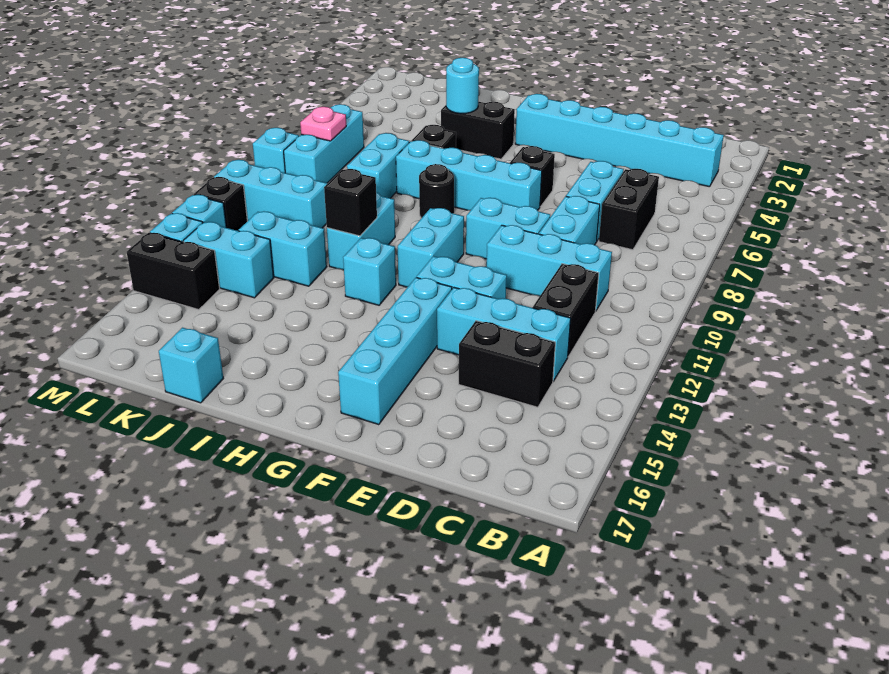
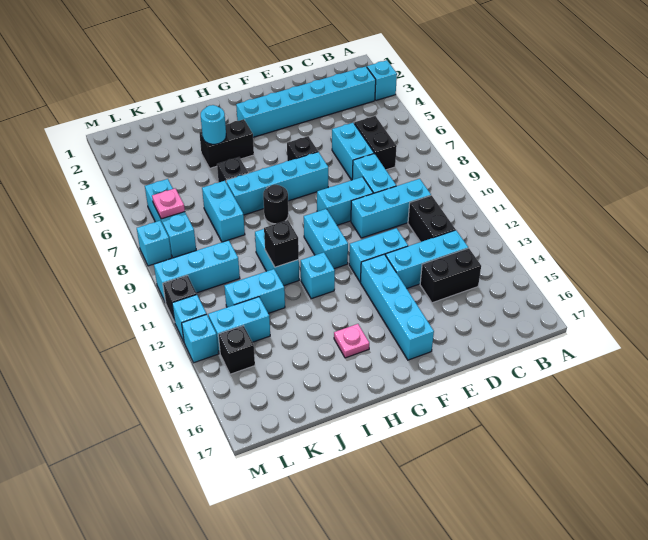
none -> pink 1x1 plate [334,324,369,358]
cyan 1x1 brick [159,328,223,403] -> cyan 1x1 brick moved to [367,60,397,100]
black 1x2 brick [127,233,220,310] -> black 1x1 brick [218,326,255,374]

